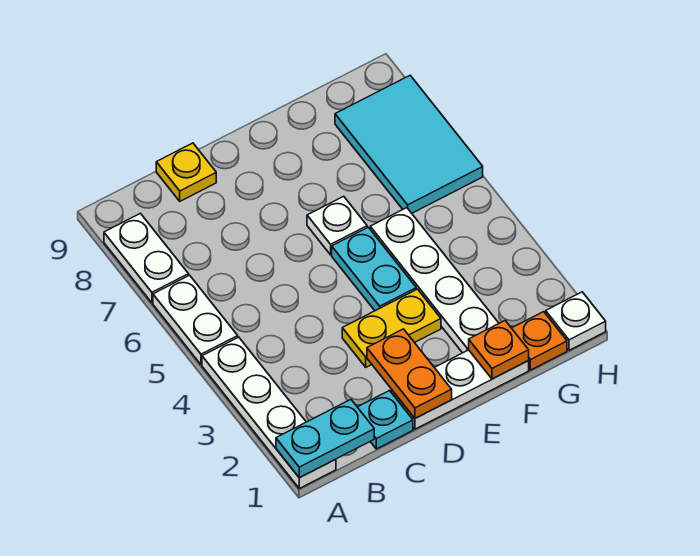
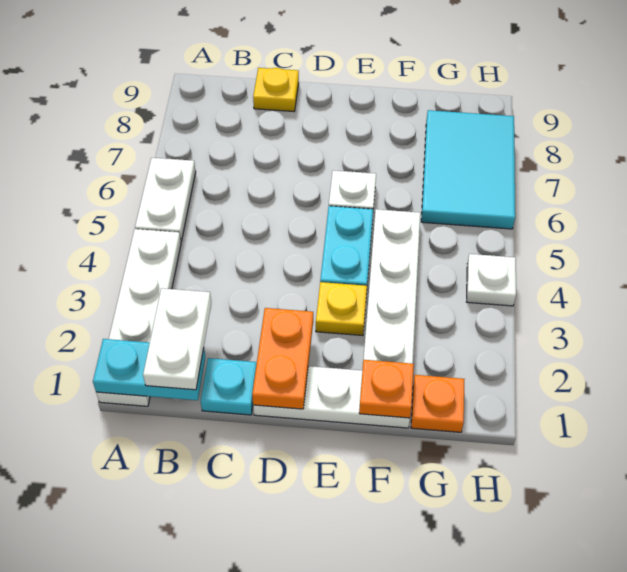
white 1x2 plate [104,213,189,303] -> white 1x2 plate moved to [143,288,211,390]
yellow 1x2 plate [342,289,441,367] -> yellow 1x1 plate [316,282,367,335]
white 1x1 plate [546,292,606,350] -> white 1x1 plate moved to [467,254,516,306]

